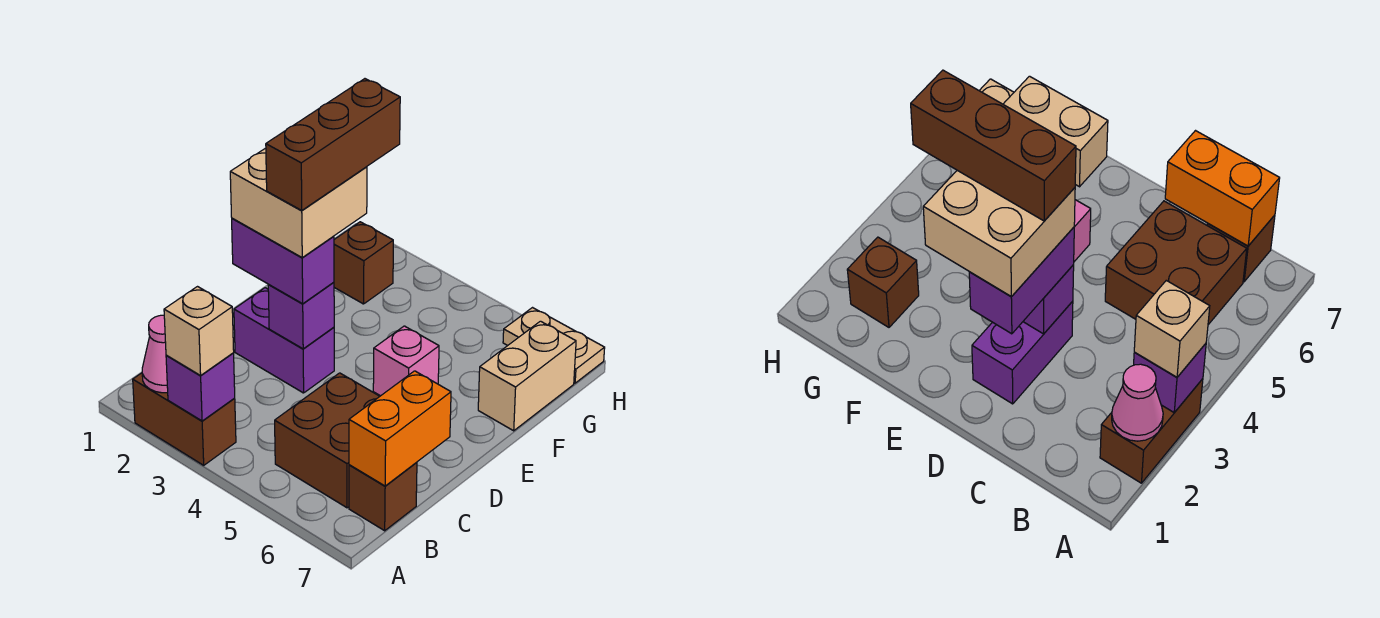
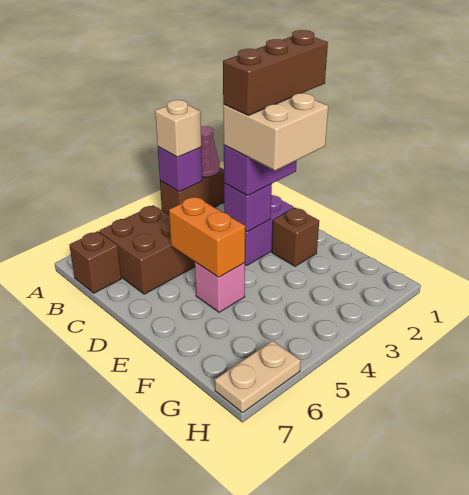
orange 1x2 brick [349,371,451,486] -> orange 1x2 brick moved to [169,197,245,277]
brown 1x3 brick [266,79,400,211] -> brown 1x3 brick turned to [223,30,328,115]
tan 1x2 brick [478,321,576,431] -> none
brown 1x1 brick [334,222,393,304] -> brown 1x1 brick moved to [272,208,319,266]

